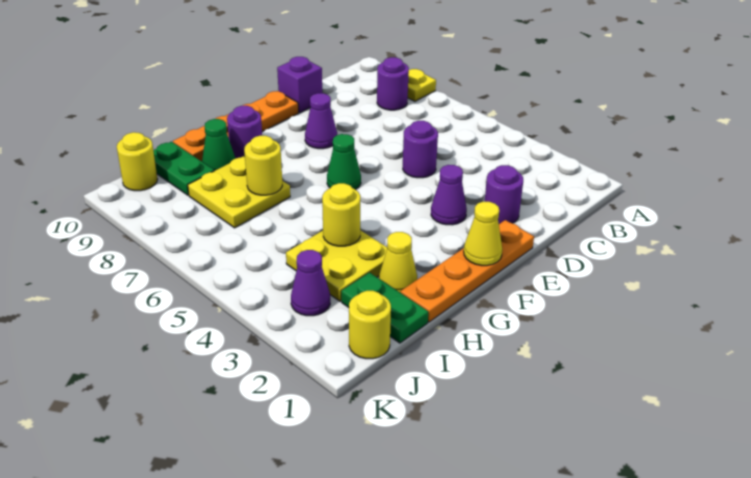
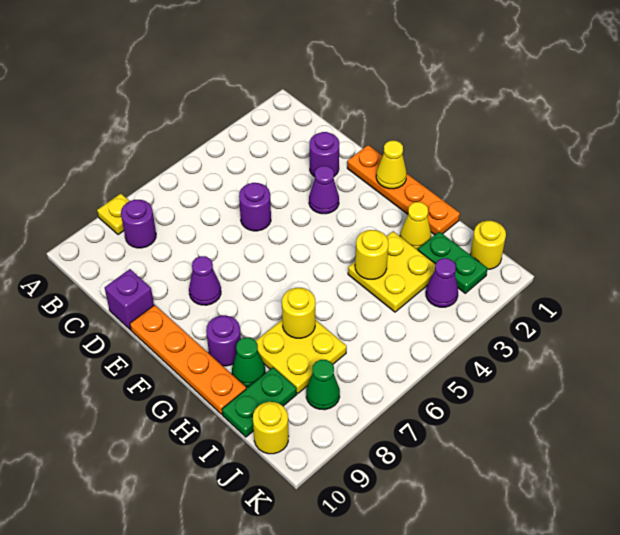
green 1x1 cone [327,134,361,190] -> green 1x1 cone moved to [306,360,340,410]
green 1x2 plate [341,273,428,343] -> green 1x2 plate turned to [418,232,488,293]

